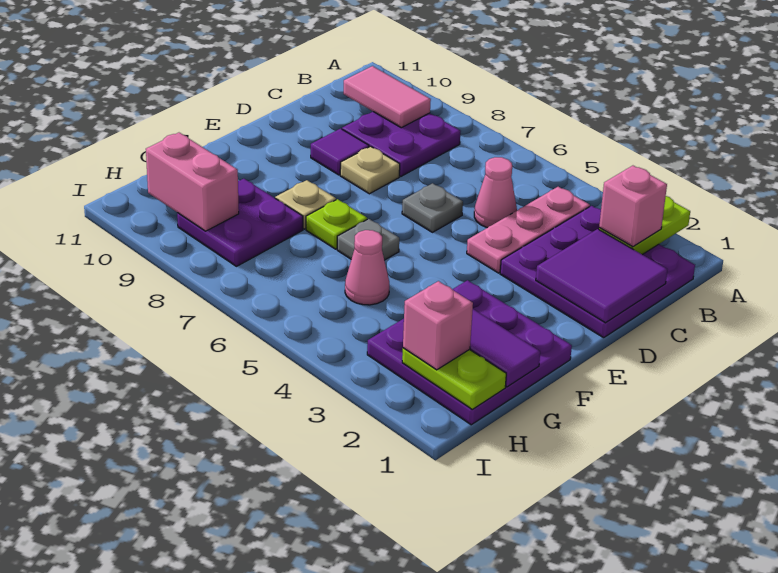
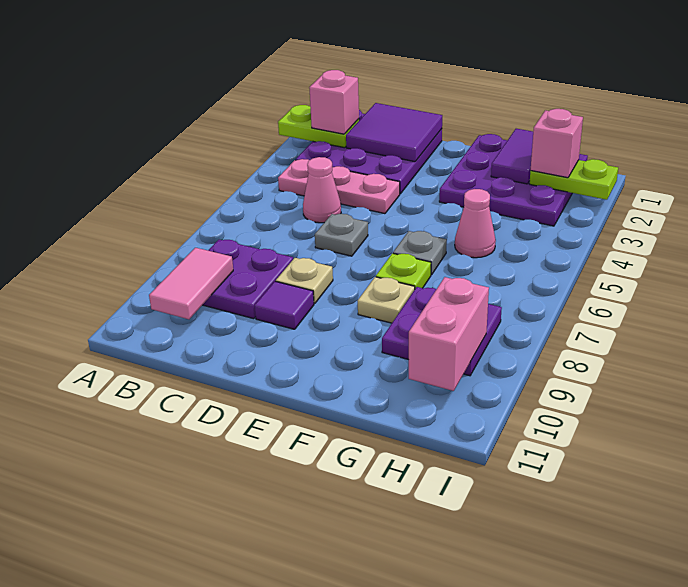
lime 1x2 plate [402,348,506,410] -> lime 1x2 plate turned to [530,159,618,200]

